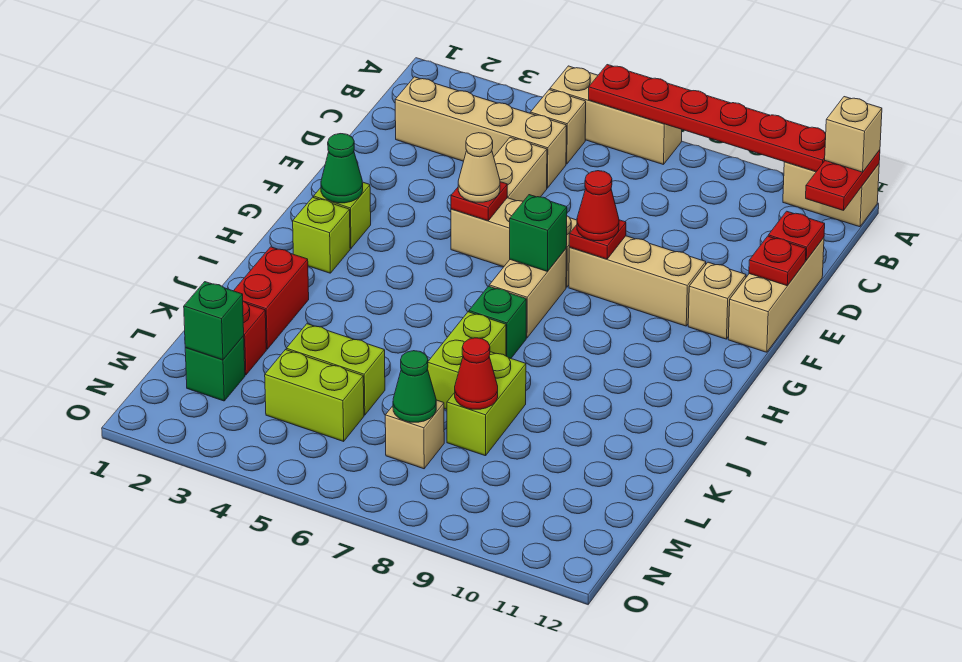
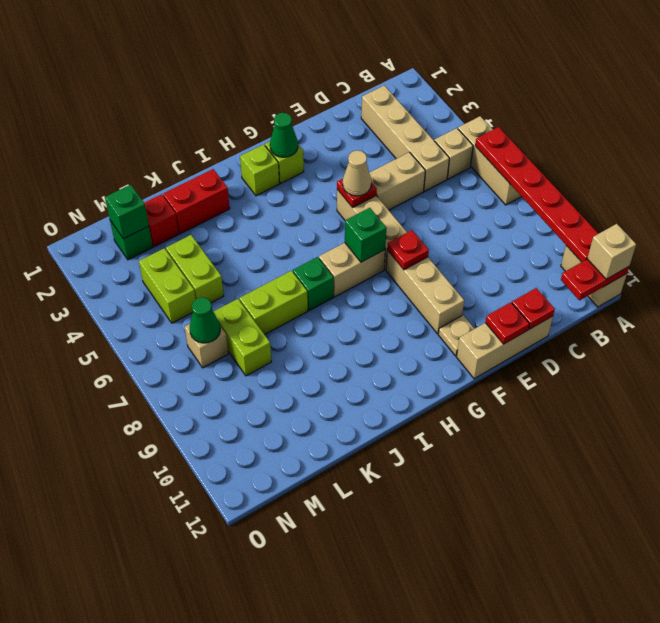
red 1x1 cone [577,171,619,241] -> none
tan 1x1 brick [688,262,746,339] -> tan 1x1 plate [438,315,474,356]
lime 1x2 brick [447,352,526,456] -> lime 1x2 brick turned to [213,299,271,376]
red 1x1 cone [455,338,498,409] -> none

